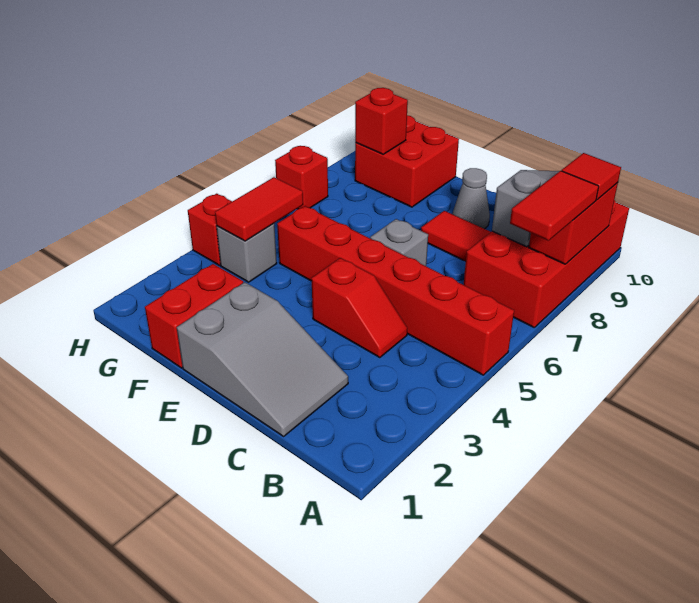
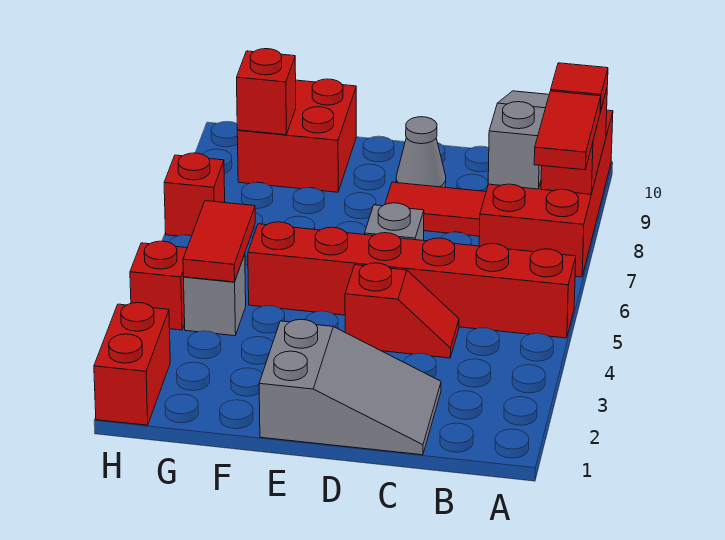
red 1x2 brick [145,264,243,368] -> red 1x2 brick moved to [94,303,170,425]

